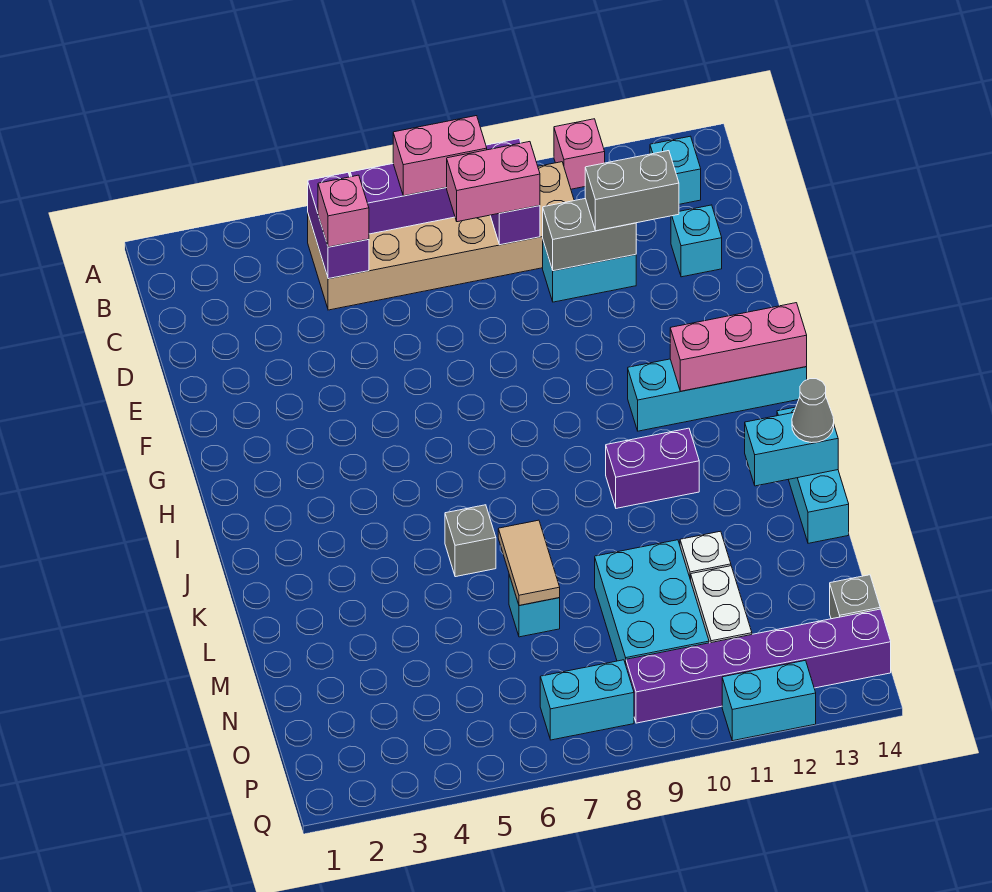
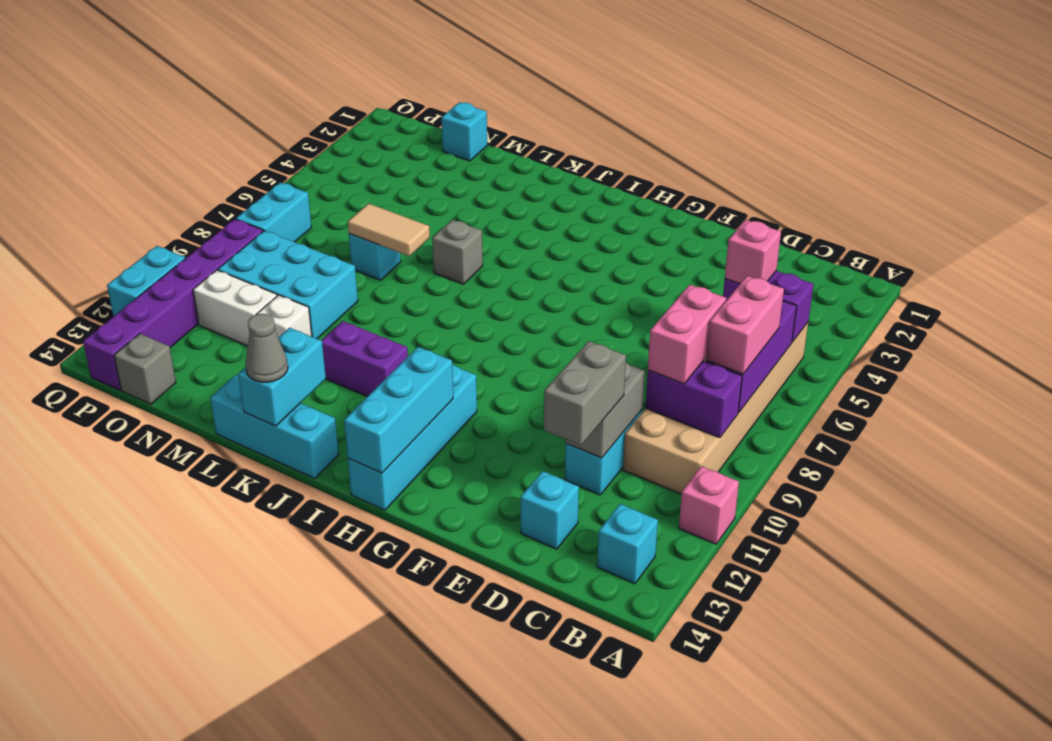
pink 1x3 brick [670,303,807,391] -> cyan 1x3 brick [344,347,453,473]
purple 1x2 brick [606,428,699,508] -> purple 1x2 brick turned to [321,321,408,397]
none -> cyan 1x1 brick [442,102,487,161]

